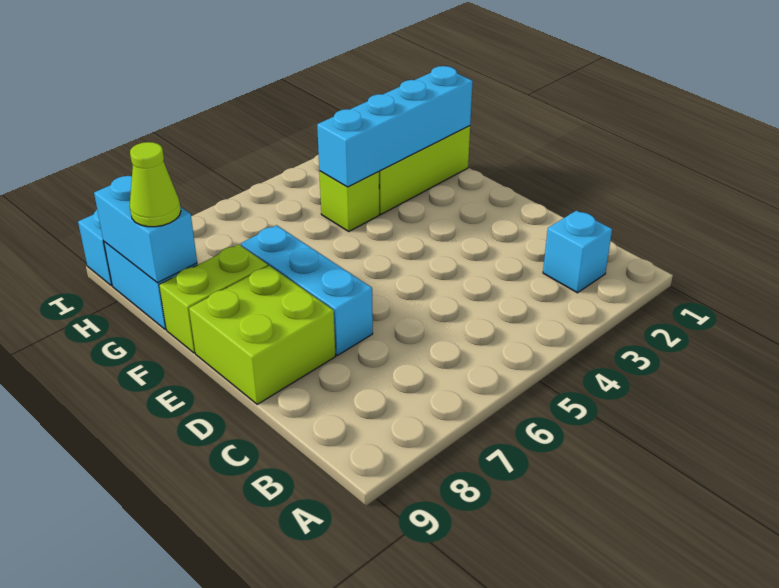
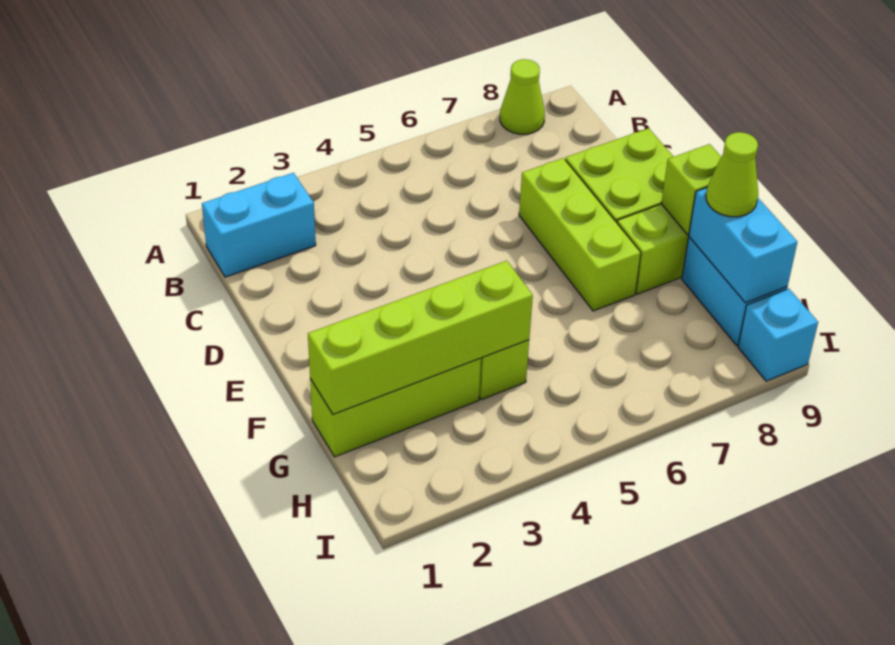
none -> lime 1x1 cone [500,59,545,134]
cyan 1x1 brick [543,211,612,293] -> cyan 1x2 brick [202,173,316,277]
cyan 1x3 brick [241,225,373,355] -> lime 1x3 brick [519,158,641,311]
none -> lime 1x1 brick [661,144,721,234]
cyan 1x4 brick [317,66,473,187] -> lime 1x4 brick [308,261,533,414]

